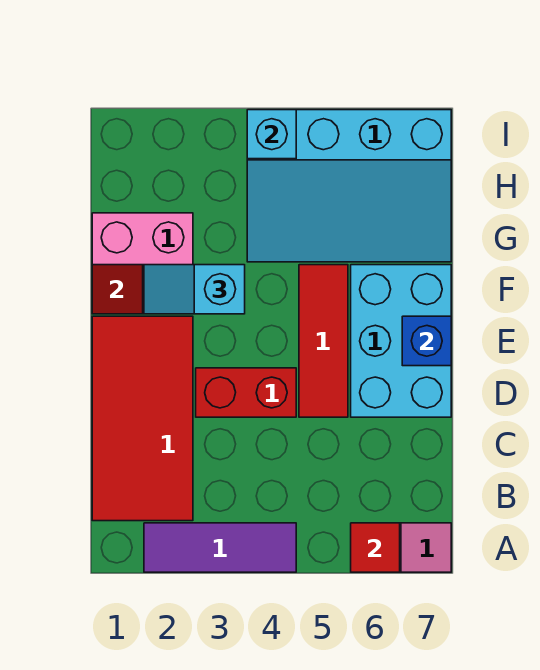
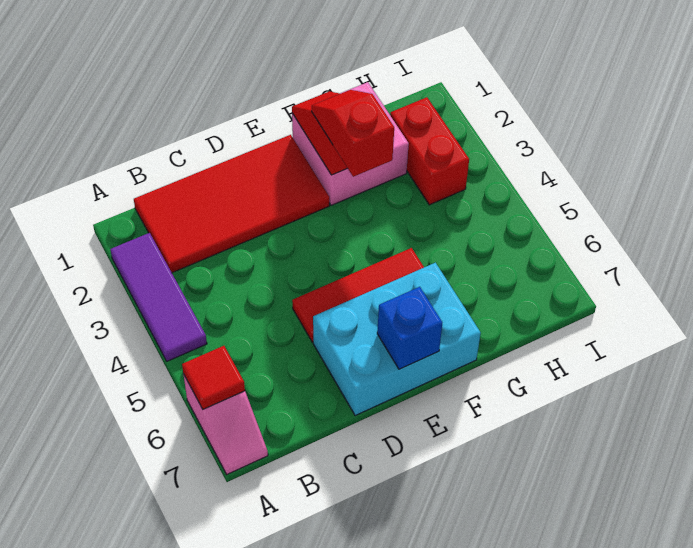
red 1x2 brick [196,368,296,417] -> red 1x2 brick moved to [390,97,469,205]
cyan 1x2 slope [144,265,245,314] -> red 1x2 slope [312,90,394,177]
cyan 3x4 slope [247,110,451,262] -> none
cyan 1x1 brick [247,110,296,159] -> none

